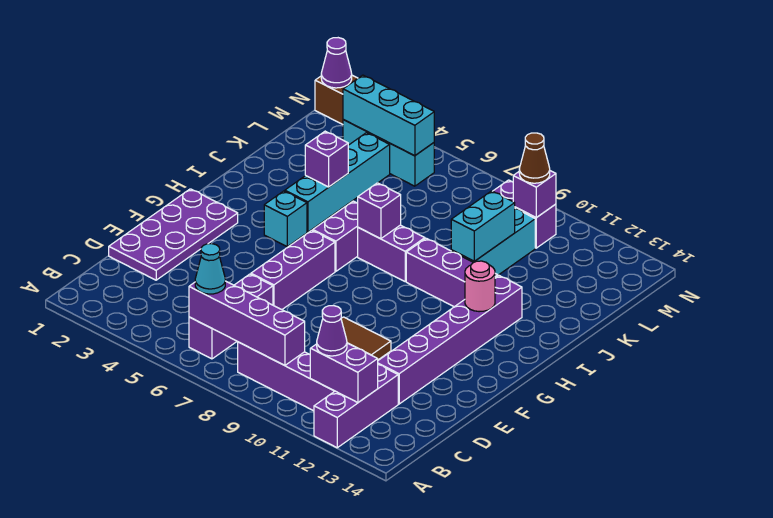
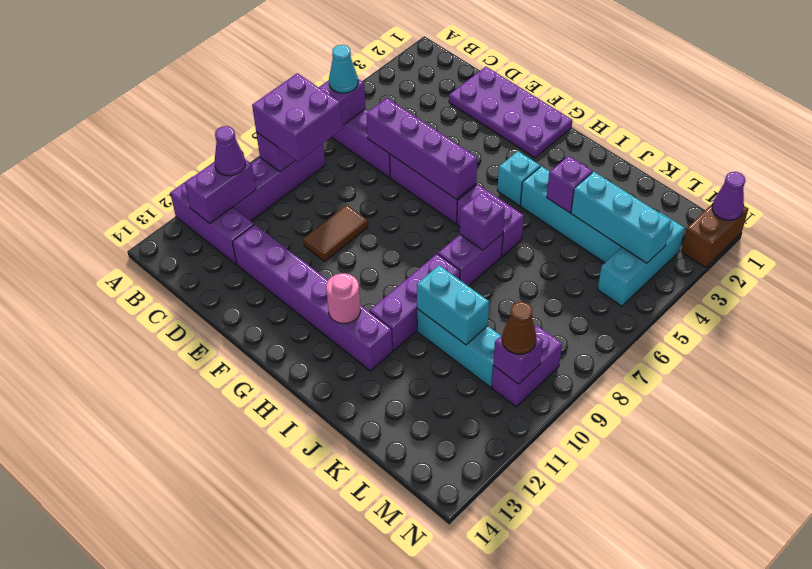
none -> purple 2x2 brick [252,73,342,162]
none -> purple 1x4 brick [366,98,477,199]
cyan 1x3 brick [343,75,434,156] -> cyan 1x3 brick turned to [571,172,671,263]

